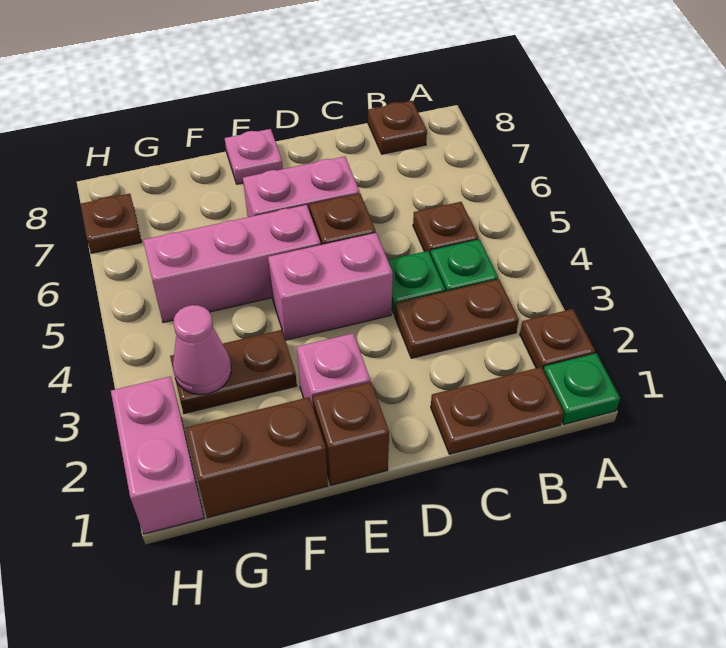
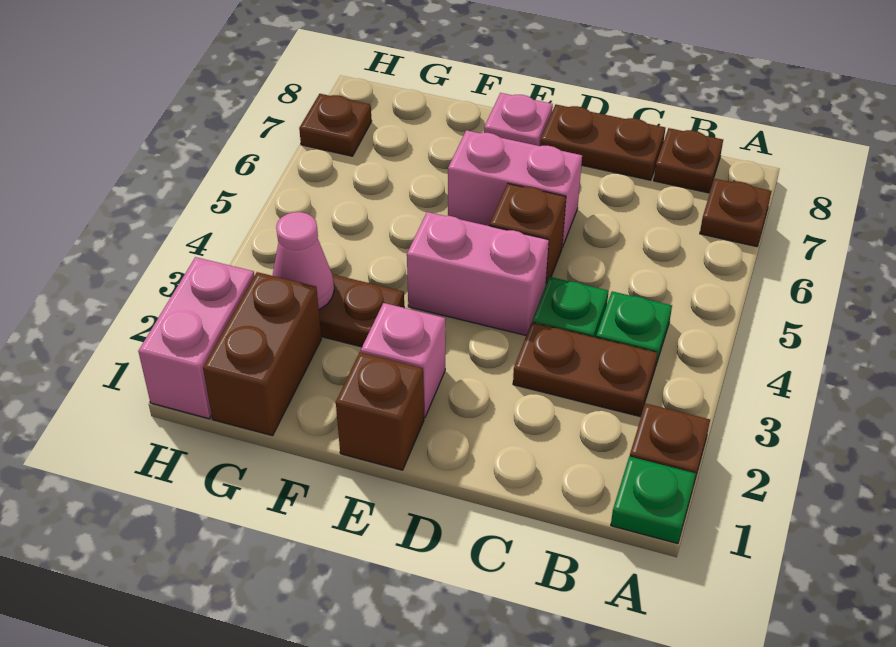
brown 1x2 plate [431,367,564,454] -> brown 1x2 plate moved to [540,105,665,180]
brown 1x1 plate [413,202,479,255] -> brown 1x1 plate moved to [700,179,771,247]
pink 1x3 brick [143,205,321,322] -> none
brown 1x2 brick [186,397,328,518] -> brown 1x2 brick turned to [203,272,321,436]

